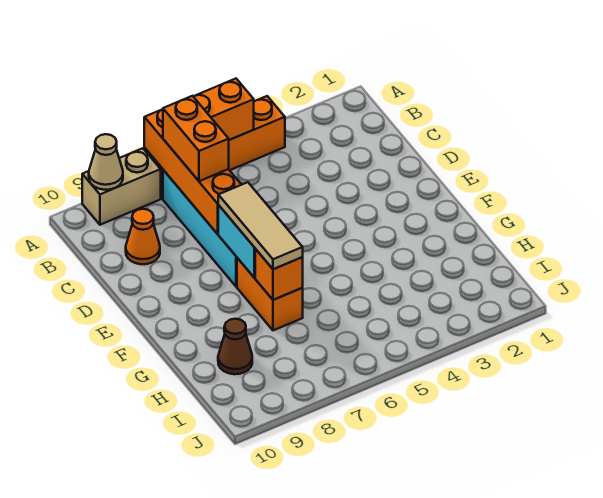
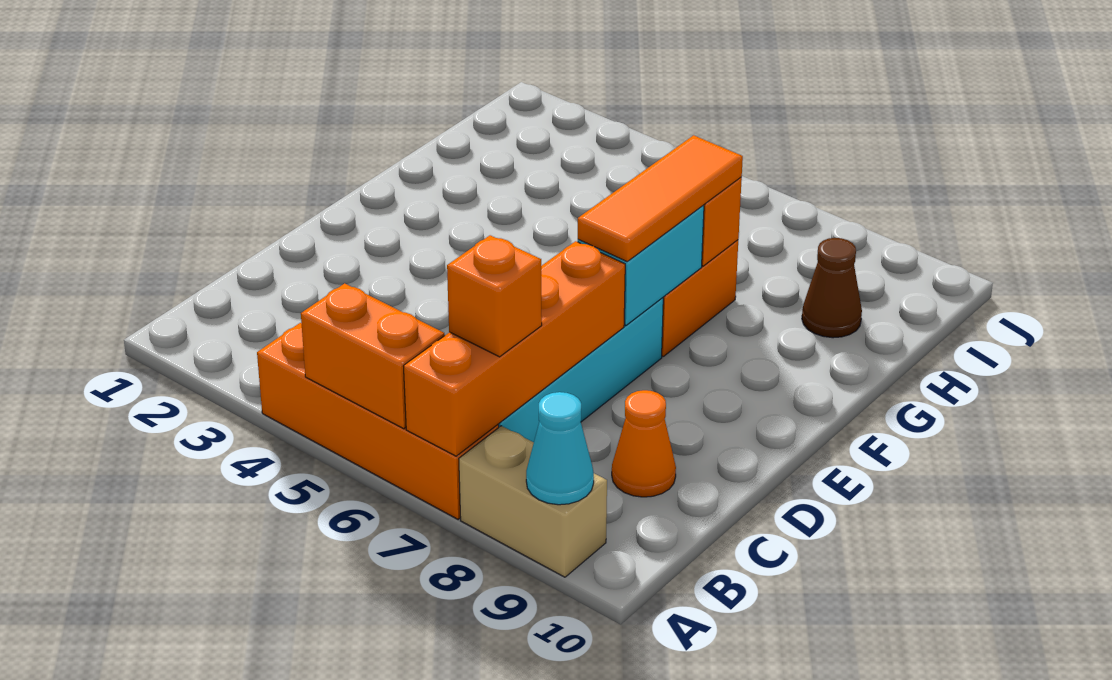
tan 1x1 cone [89,134,123,190] -> cyan 1x1 cone [526,392,594,505]
orange 1x2 brick [163,96,229,181] -> orange 1x1 brick [447,235,542,357]
tan 1x3 tile [218,182,303,269] -> orange 1x3 tile [578,135,743,261]

